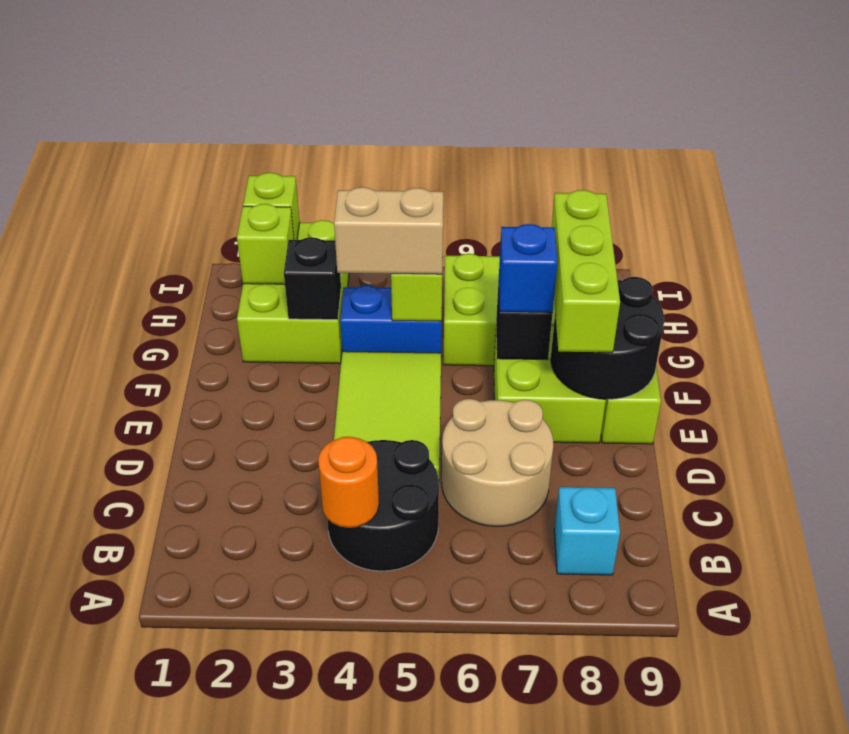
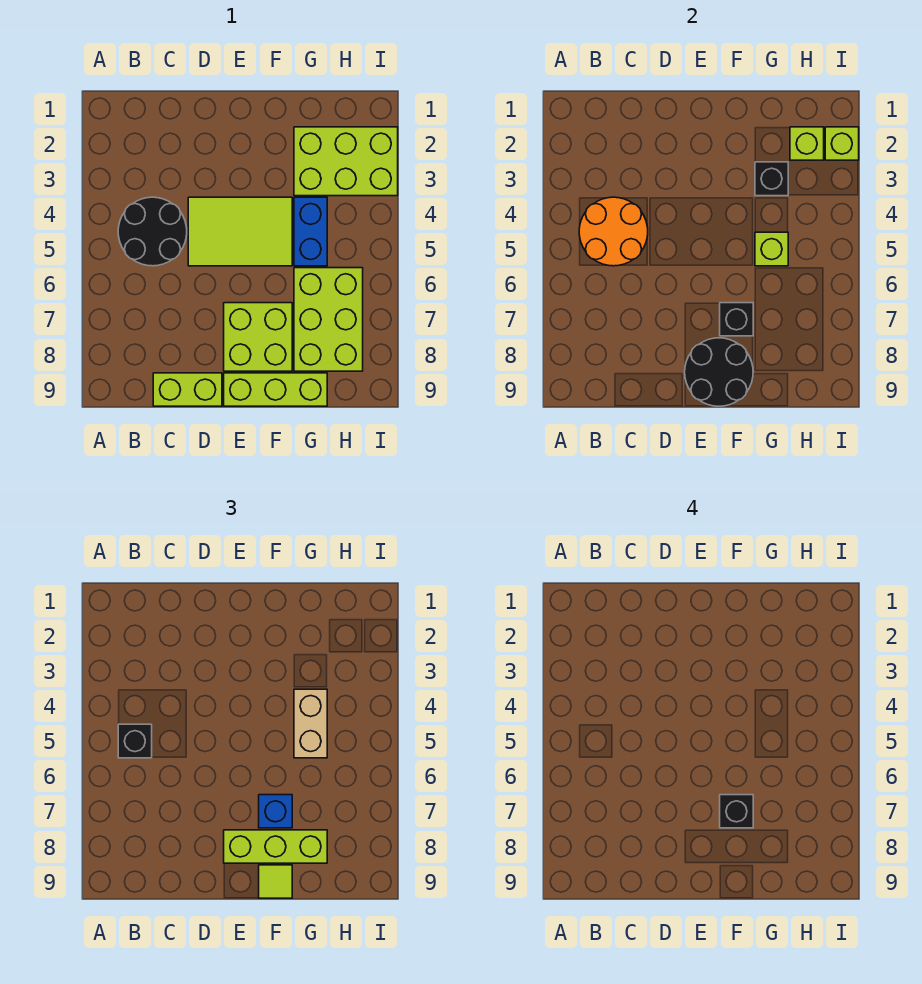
orange 1x1 round brick [318,437,379,528] -> orange 2x2 round brick [579,197,648,266]
none -> black 1x1 brick [118,724,152,758]
cyan 1x1 brick [554,487,620,575] -> none
tan 2x2 round brick [442,399,553,526] -> none
none -> lime 1x2 brick [153,373,222,406]
none -> black 1x1 brick [720,795,753,828]
none -> lime 1x1 tile [259,865,292,898]

